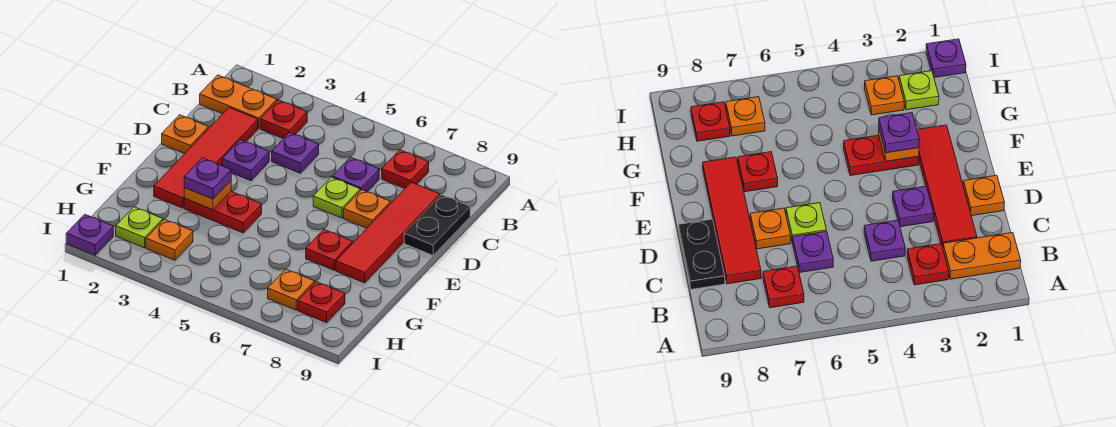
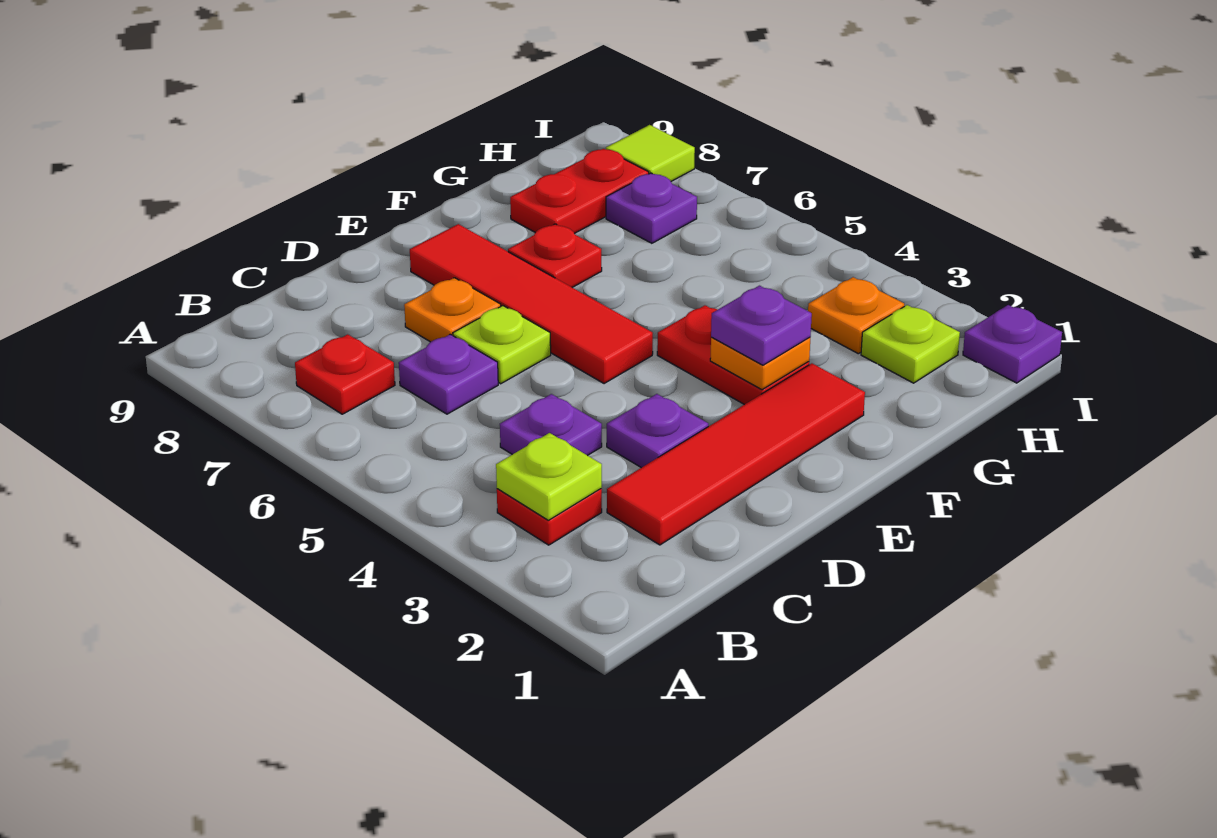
orange 1x2 plate [200,75,277,128] -> none
none -> lime 1x1 plate [496,433,602,520]
red 1x4 tile [336,182,440,283] -> red 1x4 tile turned to [410,224,653,384]
black 1x2 plate [404,195,470,255] -> none
orange 1x1 plate [162,115,208,154] -> none
orange 1x1 plate [268,269,315,310] -> purple 1x1 plate [606,173,697,243]
red 1x1 plate [298,282,345,323] -> red 1x2 plate [510,149,649,233]
none -> lime 1x1 tile [606,125,695,181]

